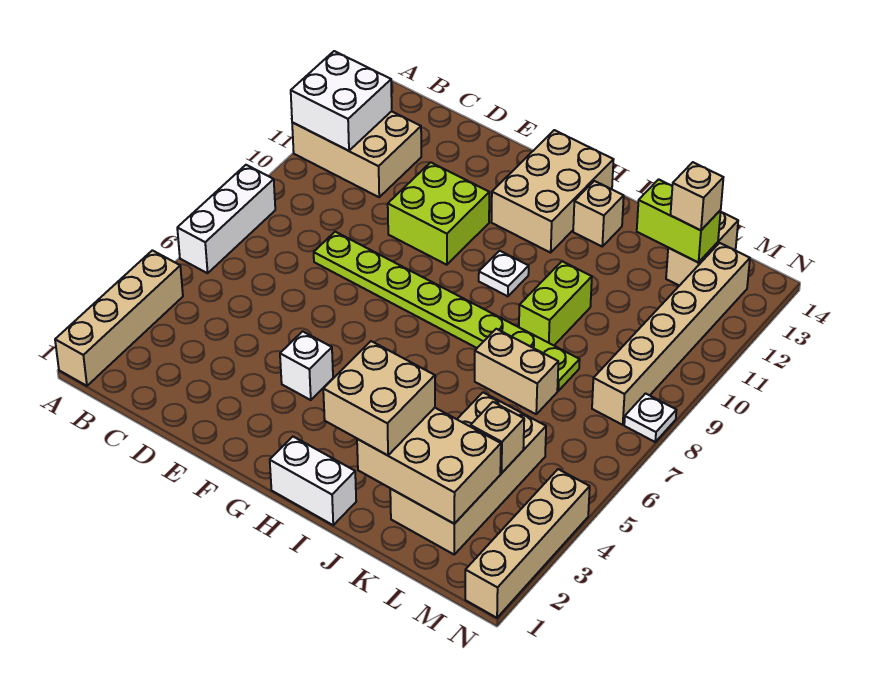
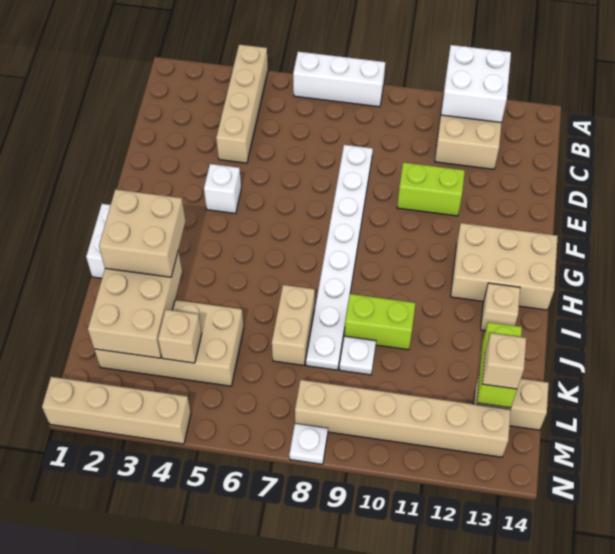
tan 1x4 brick [55,250,183,386] -> tan 1x4 brick turned to [216,45,268,163]
lime 1x8 plate [314,232,580,391] -> white 1x8 plate [306,145,373,370]
lime 2x2 brick [388,162,489,265] -> lime 1x2 brick [397,162,465,216]
white 1x1 plate [479,251,529,296] -> white 1x1 plate moved to [340,336,376,375]

